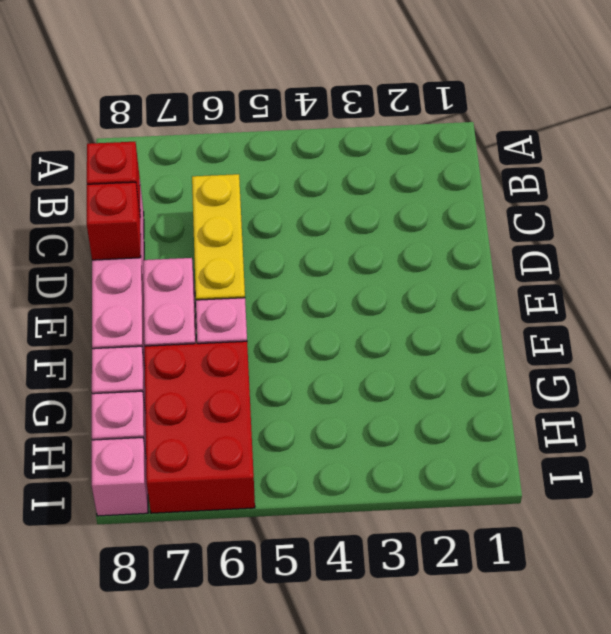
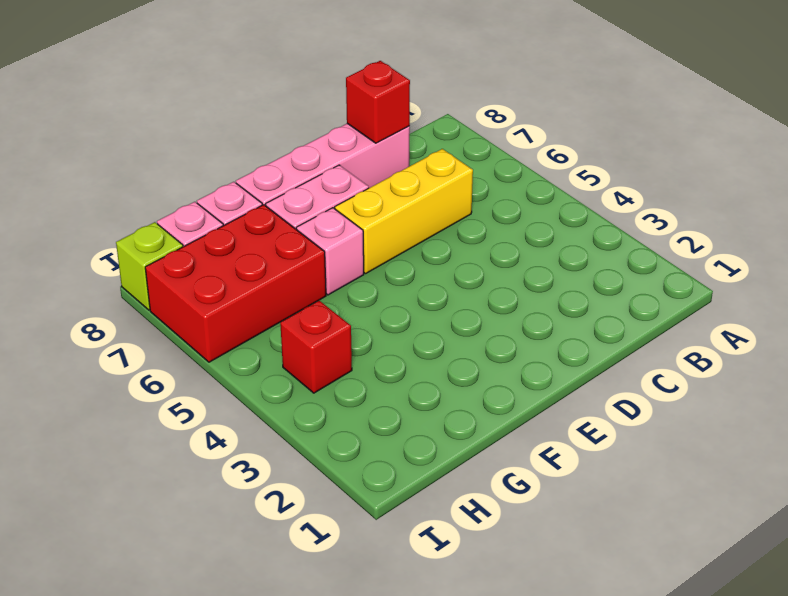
red 1x1 brick [87,182,141,260] -> red 1x1 brick moved to [280,301,352,393]
pink 1x1 brick [92,438,148,516] -> lime 1x1 brick [116,222,183,310]

